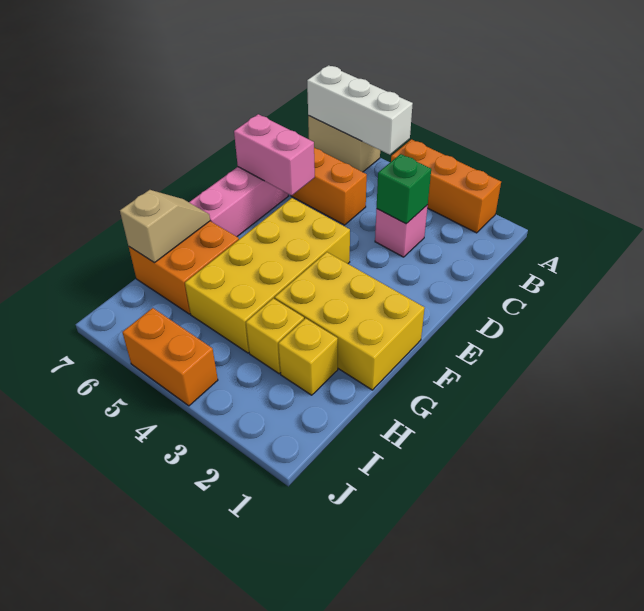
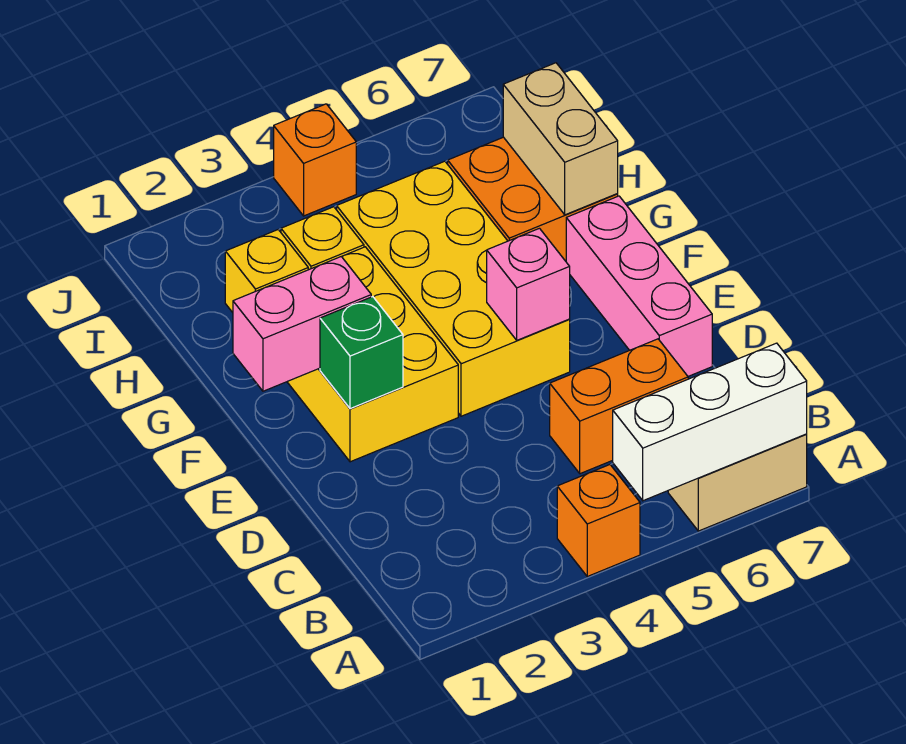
orange 1x3 brick [391,139,501,233] -> orange 1x1 brick [557,465,640,576]
pink 1x1 brick [375,205,428,257] -> pink 1x1 brick moved to [487,228,570,340]
green 1x1 brick [377,154,431,224] -> green 1x1 brick moved to [320,297,403,409]
pink 1x2 brick [234,114,315,195] -> pink 1x2 brick moved to [233,256,371,391]
yellow 2x3 brick [275,252,425,390] -> yellow 2x3 brick turned to [287,247,458,462]
tan 1x2 slope [120,190,210,263] -> tan 1x2 brick [503,63,618,215]
orange 1x2 brick [122,308,218,406] -> orange 1x1 brick [274,104,356,216]

